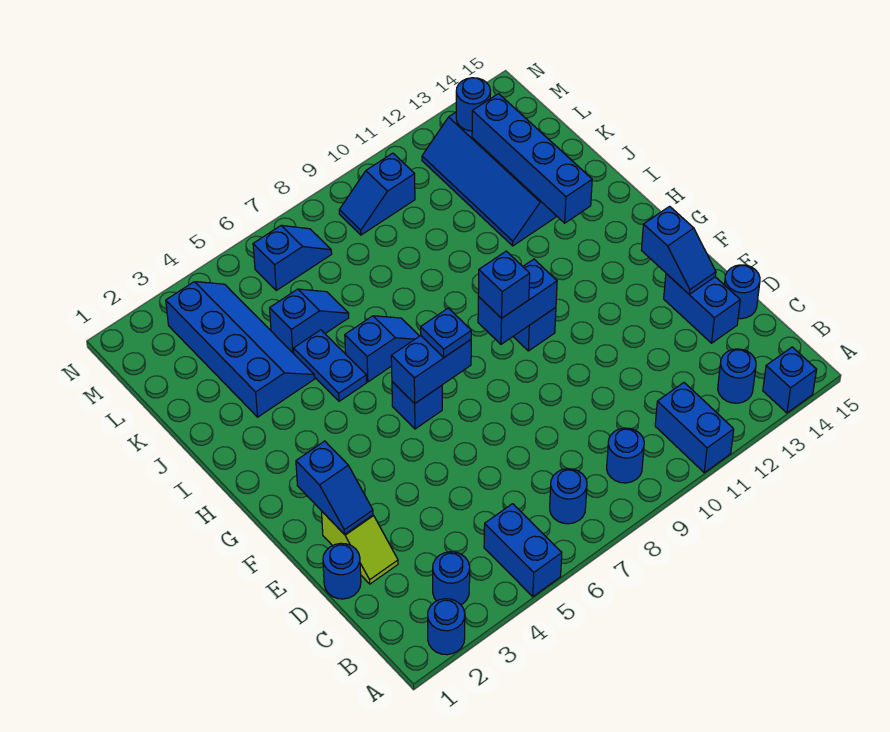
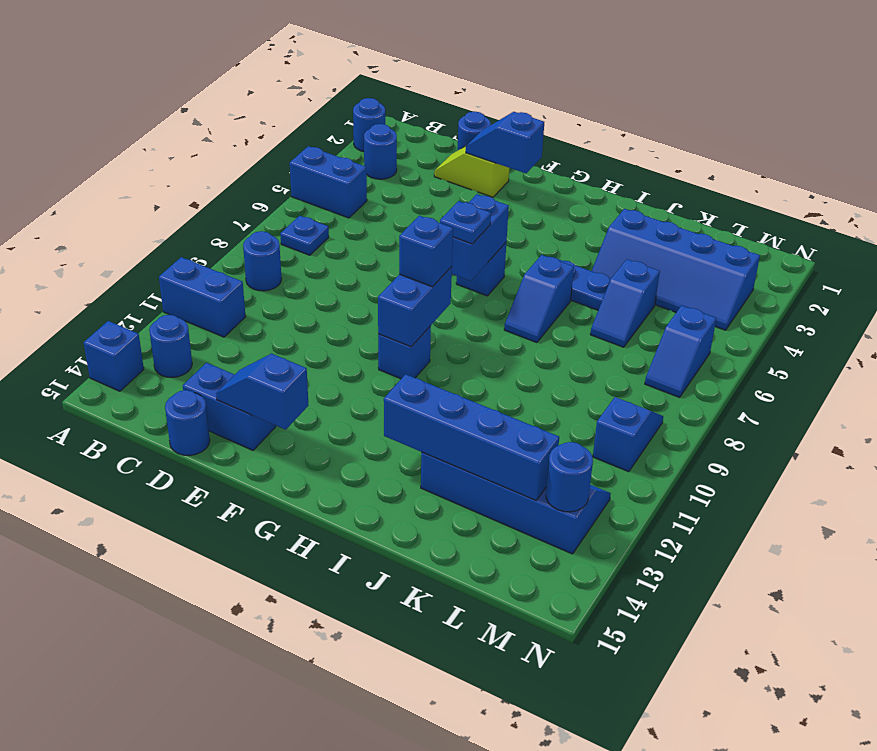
blue 1x1 round brick [550,469,587,524] -> blue 1x1 plate [280,216,329,255]

